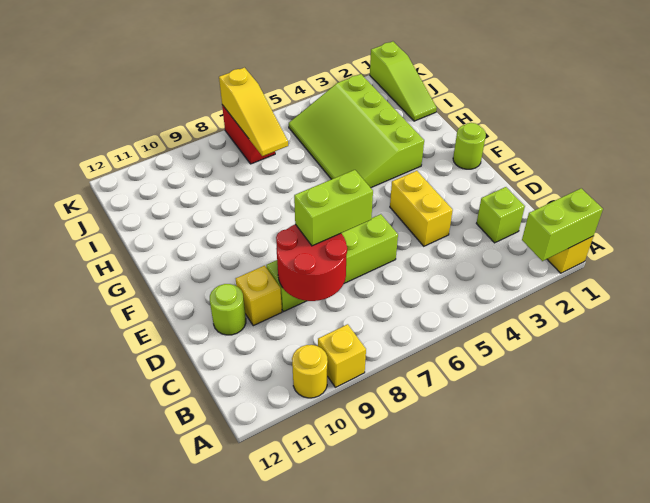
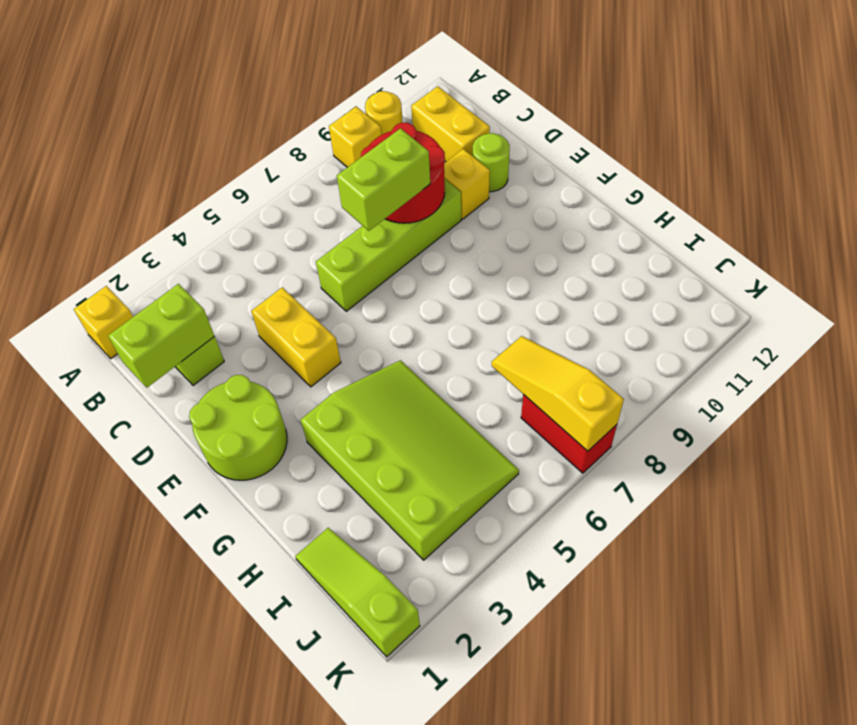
lime 1x2 brick [522,188,603,261] -> lime 1x2 brick moved to [108,284,215,388]
none -> yellow 1x2 brick [411,86,490,162]
lime 1x1 round brick [453,123,486,169] -> lime 2x2 round brick [189,375,287,480]

